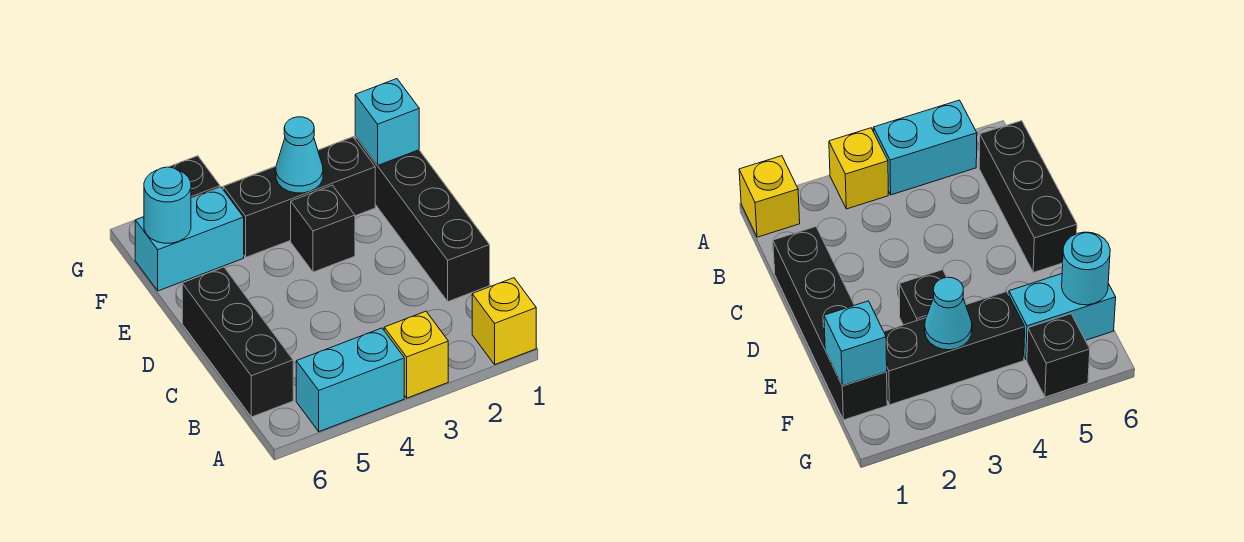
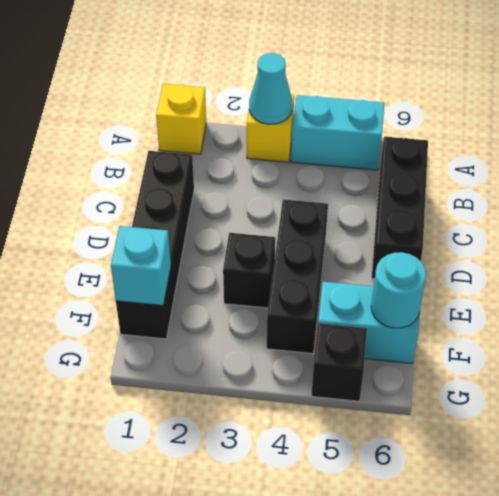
black 1x3 brick [223,137,375,257] -> black 1x3 brick turned to [267,199,328,354]
cyan 1x1 cone [276,117,323,193] -> cyan 1x1 cone moved to [249,53,292,124]

